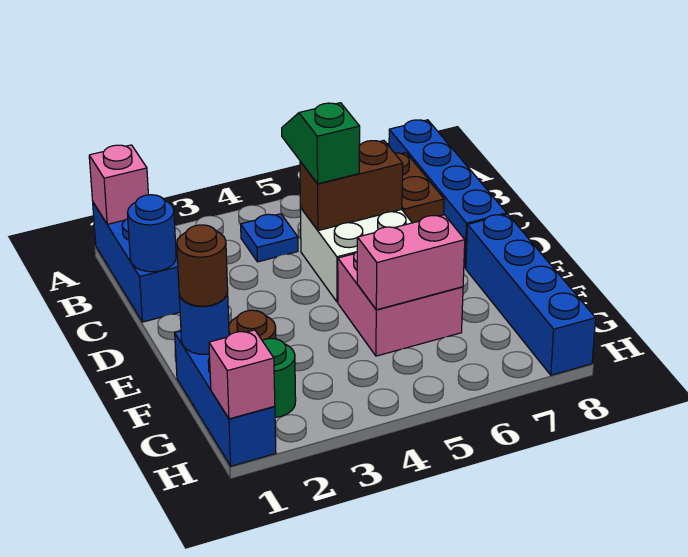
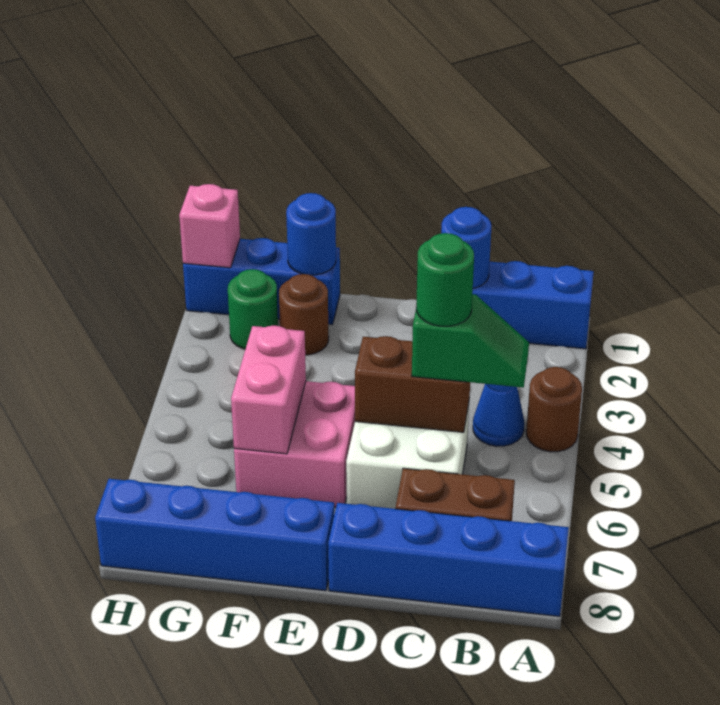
pink 1x1 brick [89,145,148,224] -> none
blue 1x1 plate [241,214,298,262] -> blue 1x1 cone [473,384,524,446]
brown 1x2 brick [300,140,403,231] -> brown 1x2 brick turned to [355,336,470,432]
none -> green 1x1 round brick [416,233,474,326]
brown 1x1 round brick [177,225,228,306] -> brown 1x1 round brick moved to [526,367,582,452]

